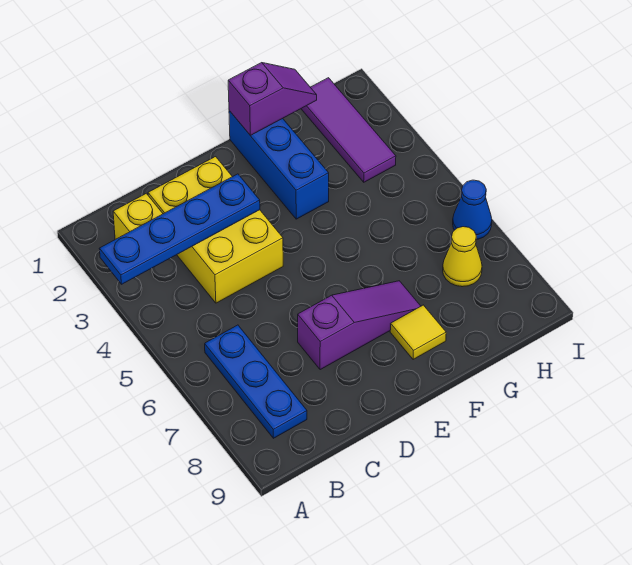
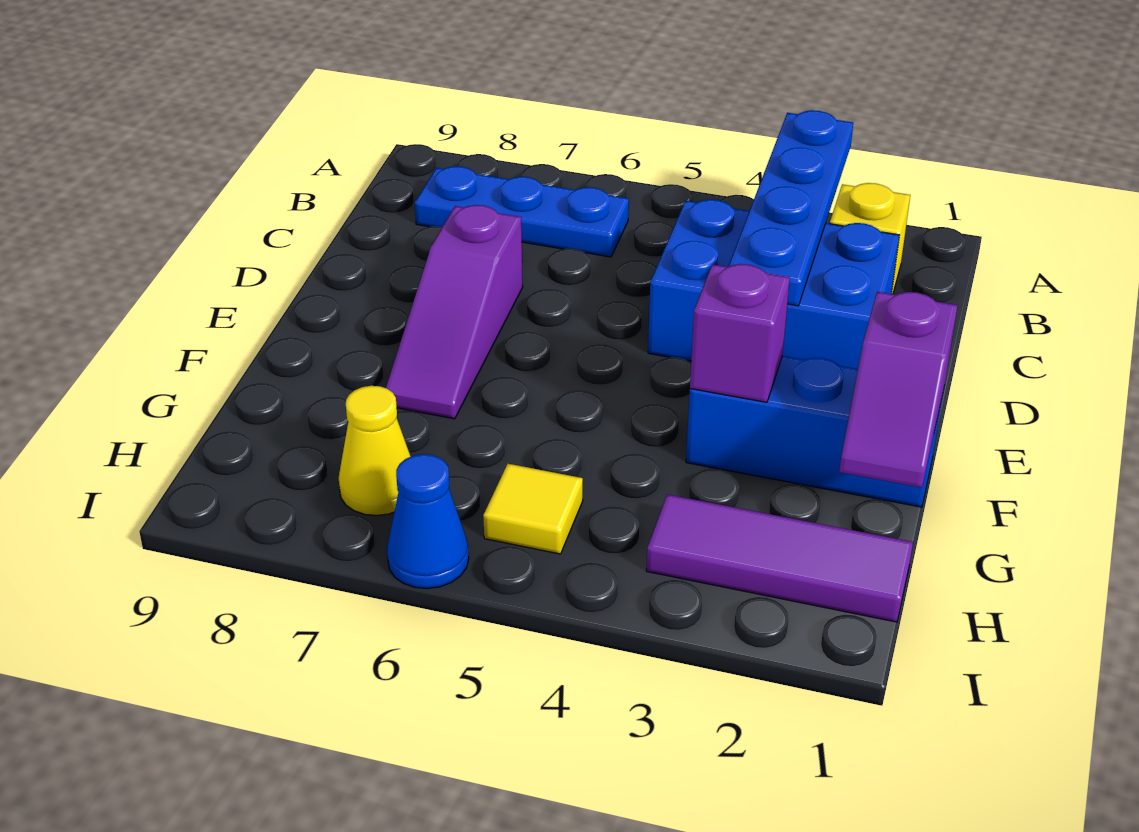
yellow 2x3 brick [148,157,283,303] -> blue 2x3 brick [648,200,900,369]
none -> purple 1x1 brick [690,264,790,402]
yellow 1x1 tile [390,305,446,360] -> yellow 1x1 tile moved to [483,464,583,554]

